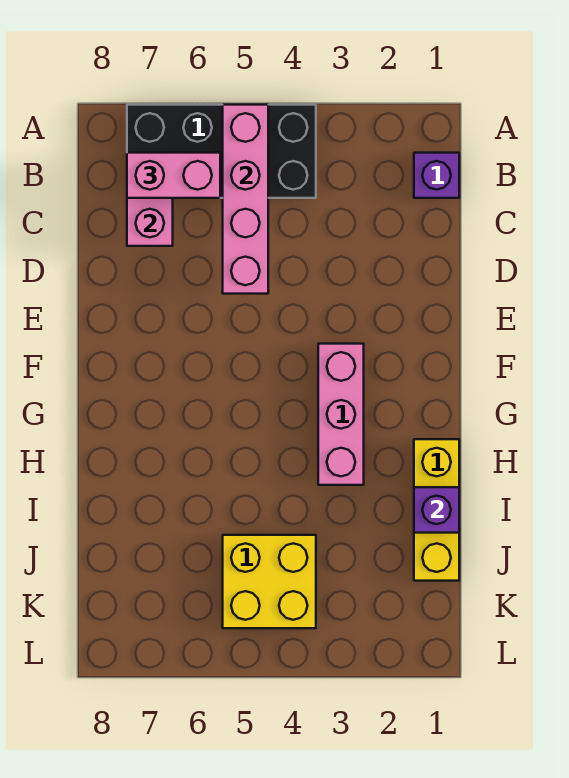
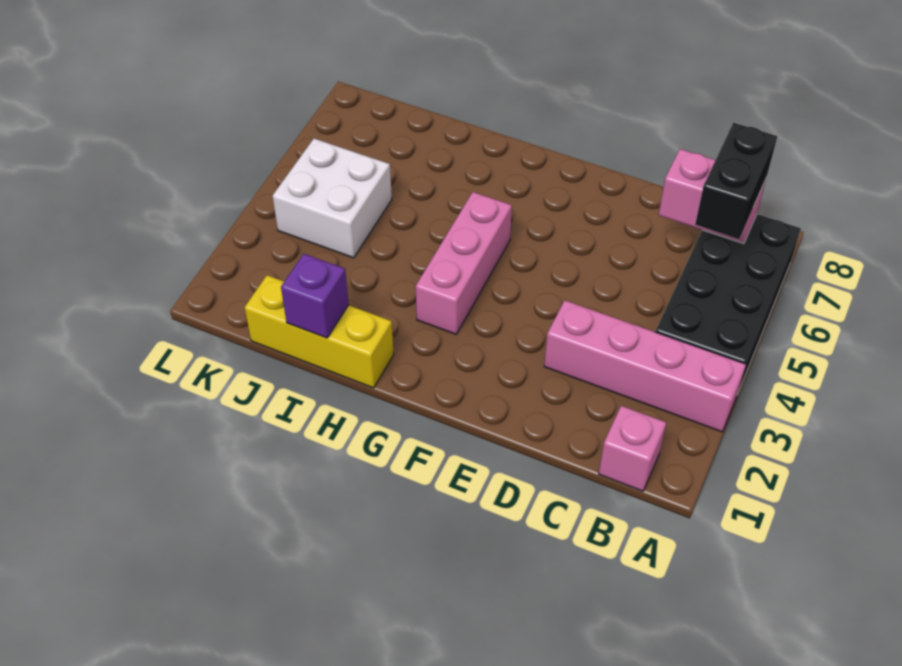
pink 1x4 brick [223,105,268,294] -> pink 1x4 brick moved to [544,301,746,432]
purple 1x1 brick [414,153,459,198] -> pink 1x1 brick [599,406,666,491]
pink 1x2 brick [127,153,220,198] -> black 1x2 brick [695,123,778,239]
pink 1x3 brick [318,344,364,485] -> pink 1x3 brick turned to [416,192,512,334]
yellow 2x2 brick [223,535,316,628] -> white 2x2 brick [273,139,392,258]

